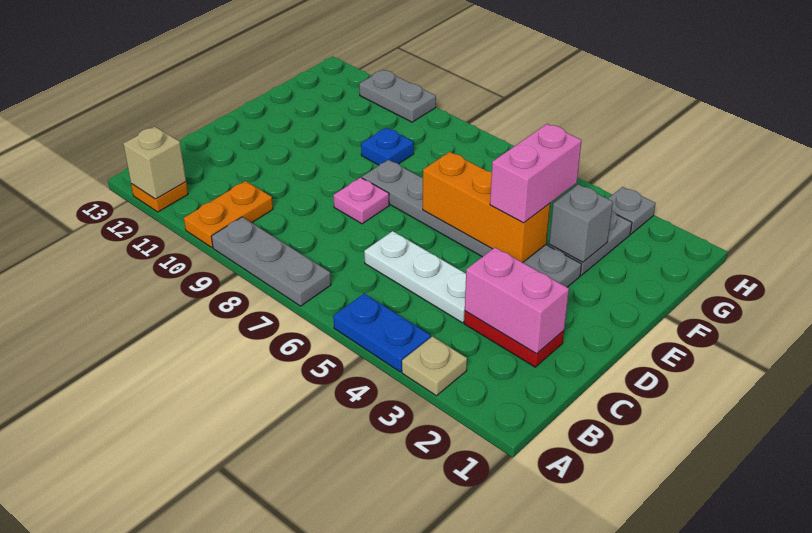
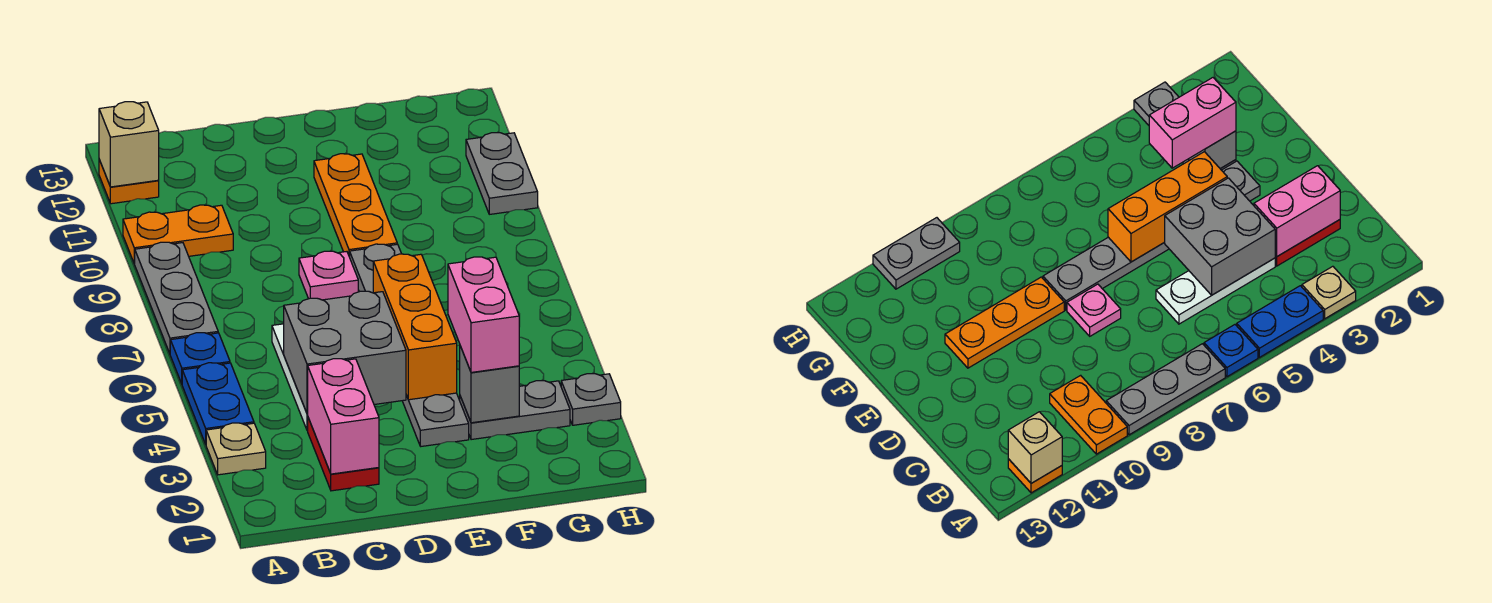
none -> grey 2x2 brick [284,291,406,414]
pink 1x2 brick [490,124,582,223] -> pink 1x2 brick turned to [448,257,519,372]
none -> orange 1x3 plate [314,154,397,257]
blue 1x1 plate [361,128,414,165] -> blue 1x1 plate moved to [170,333,230,383]

